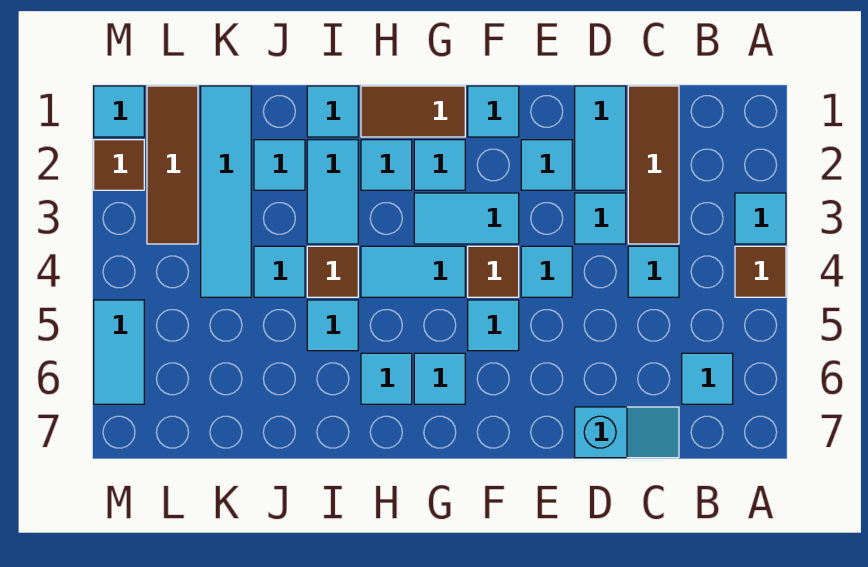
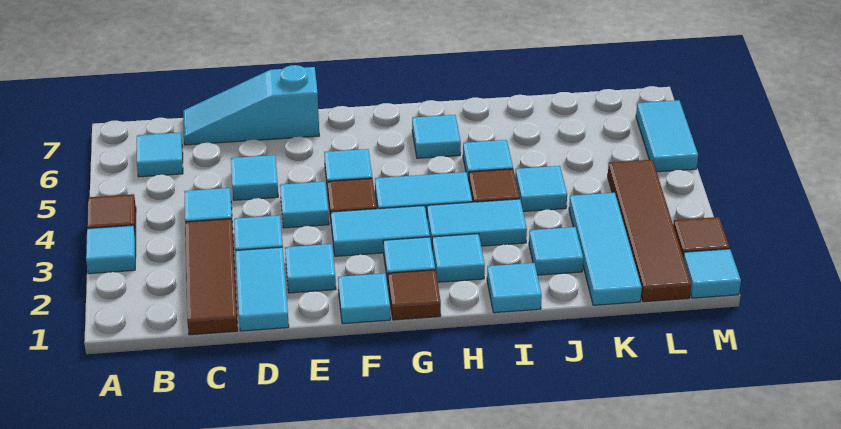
cyan 1x2 slope [575,407,679,458] -> cyan 1x3 slope [183,65,319,145]
brown 1x2 tile [361,86,465,137] -> brown 1x1 tile [388,270,441,320]
cyan 1x1 tile [414,353,465,404] -> cyan 1x1 tile moved to [231,155,278,200]
cyan 1x2 tile [307,140,358,244] -> cyan 1x2 tile turned to [427,199,527,246]
cyan 1x4 tile [201,86,251,297] -> cyan 1x3 tile [569,193,642,305]
brown 1x3 tile [147,86,198,244] -> brown 1x4 tile [608,160,691,302]

